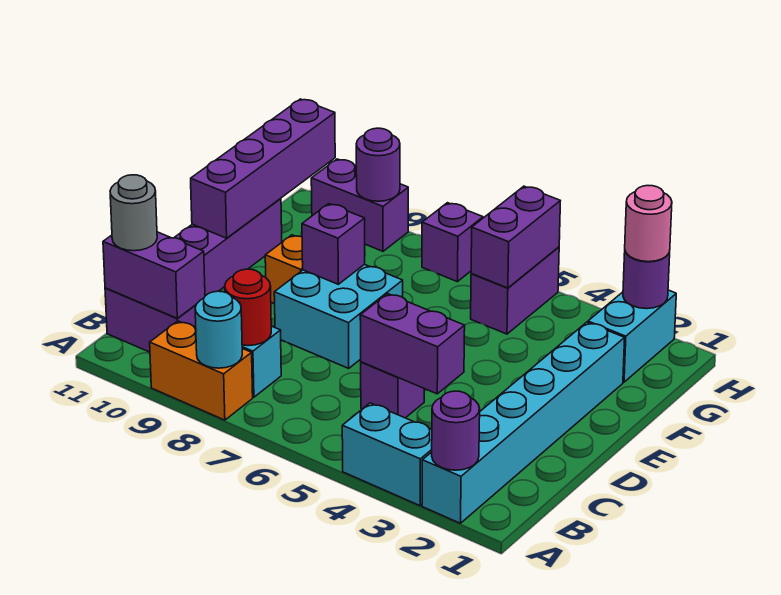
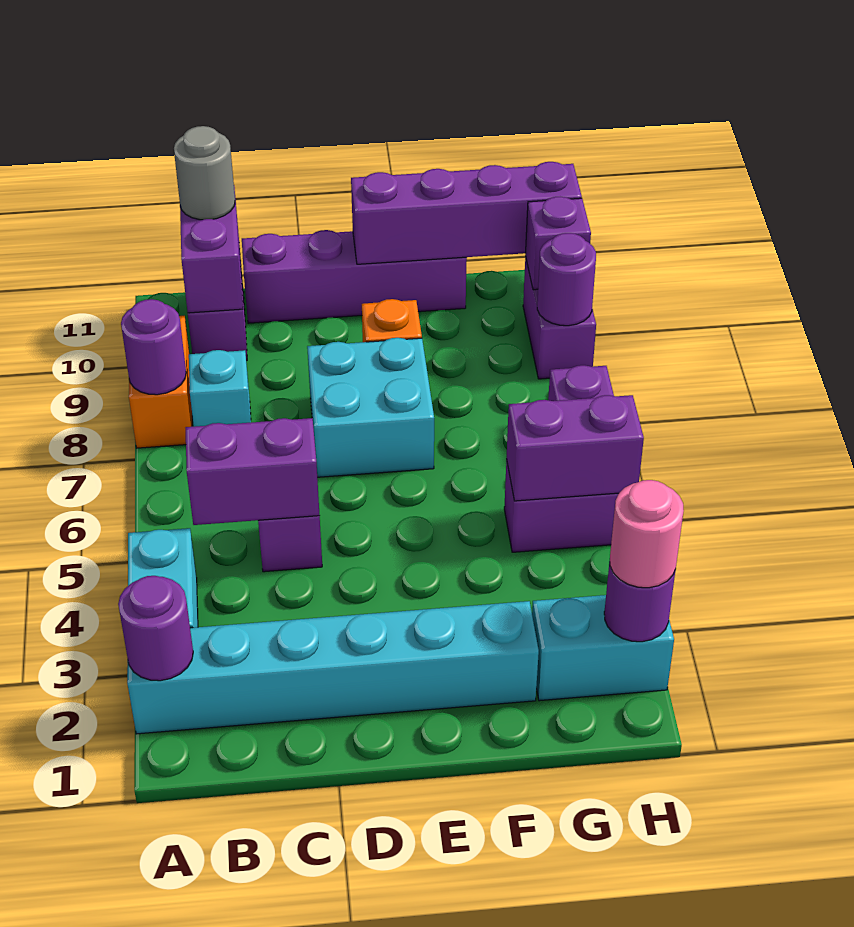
cyan 1x1 round brick [195,291,242,368] -> purple 1x1 round brick [121,299,186,395]
red 1x1 round brick [225,269,271,346] -> none
purple 1x2 brick [360,294,465,394] -> purple 1x2 brick turned to [186,418,320,525]
purple 1x1 brick [302,204,365,284] -> purple 1x1 brick moved to [525,197,591,290]

